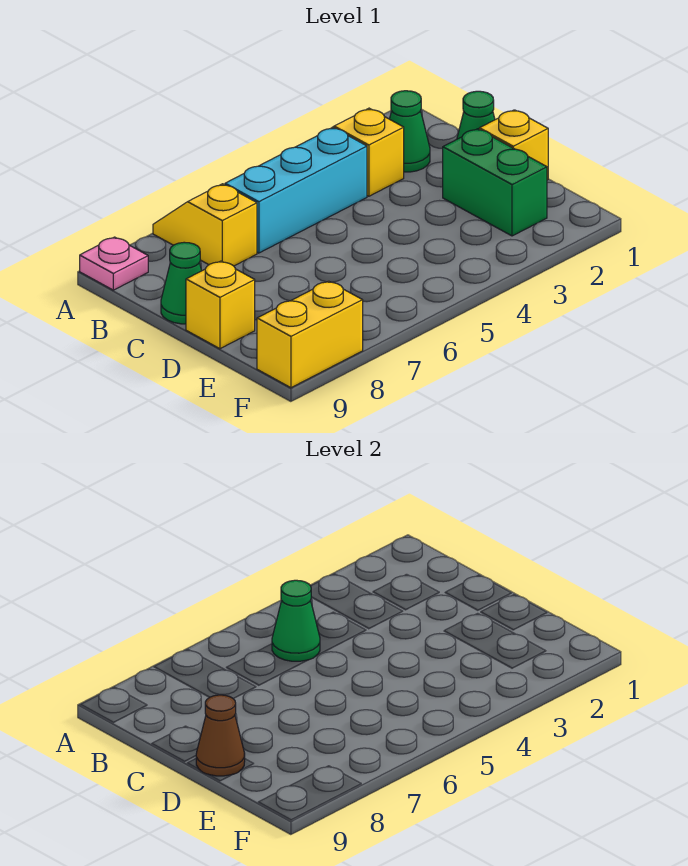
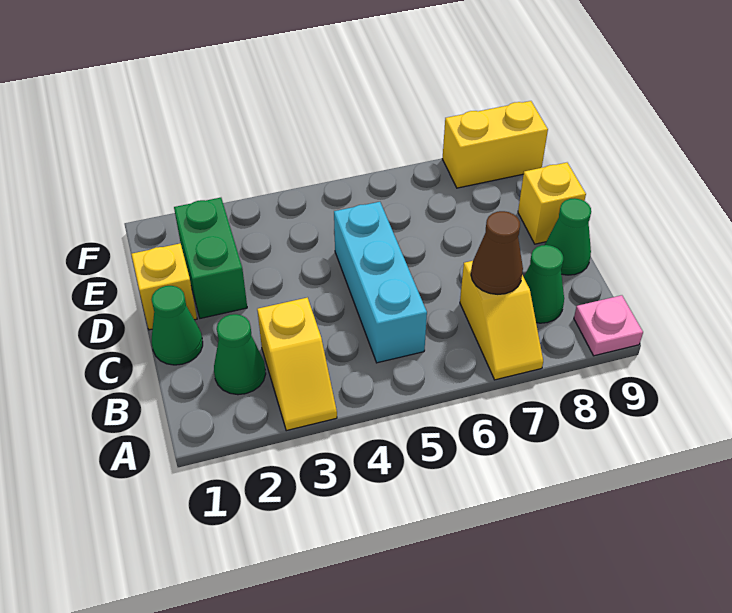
cyan 1x3 brick [225,128,367,253] -> cyan 1x3 brick turned to [334,202,427,363]
green 1x1 cone [272,580,320,661] -> green 1x1 cone moved to [524,245,564,323]
brown 1x1 cone [196,695,245,776] -> brown 1x1 cone moved to [471,211,523,294]

